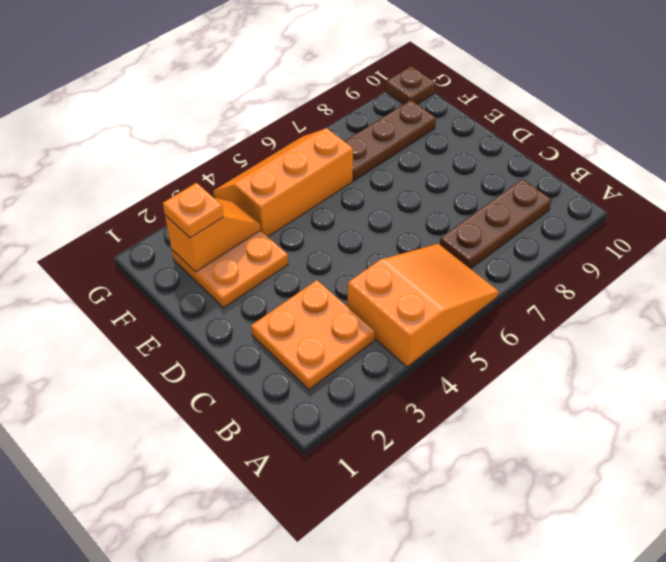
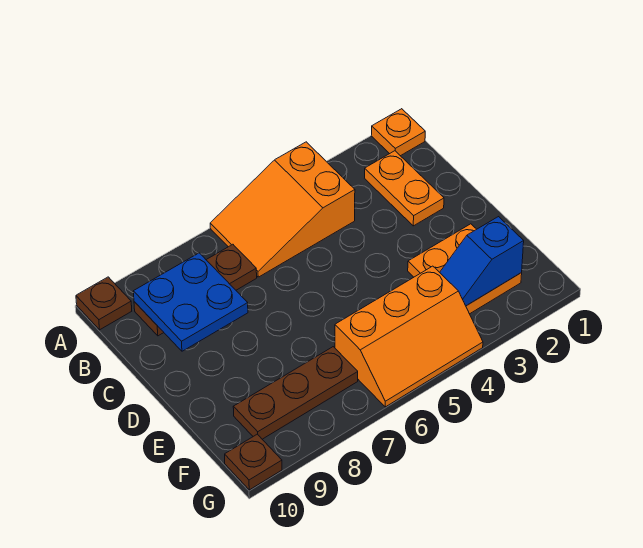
none -> brown 1x1 plate [76,277,132,330]
orange 2x2 plate [251,280,375,390] -> orange 1x2 plate [365,151,444,226]
none -> blue 2x2 plate [133,253,248,351]
orange 1x2 slope [165,198,261,272] -> blue 1x2 slope [440,217,524,306]
orange 1x1 plate [163,183,224,238] -> orange 1x1 plate moved to [372,109,425,156]

